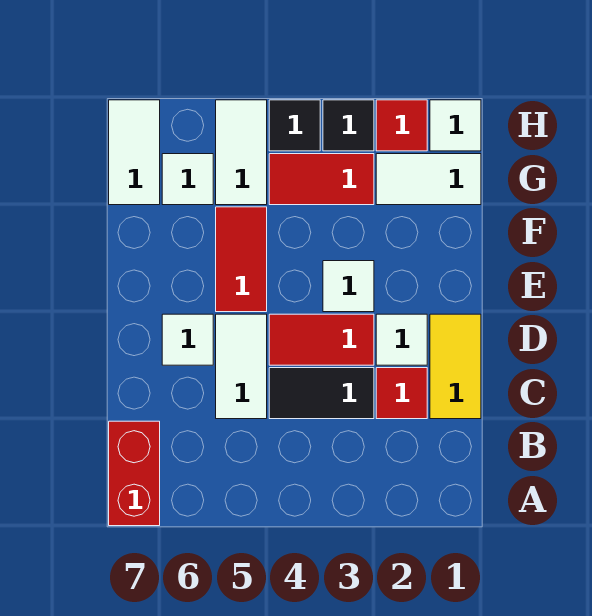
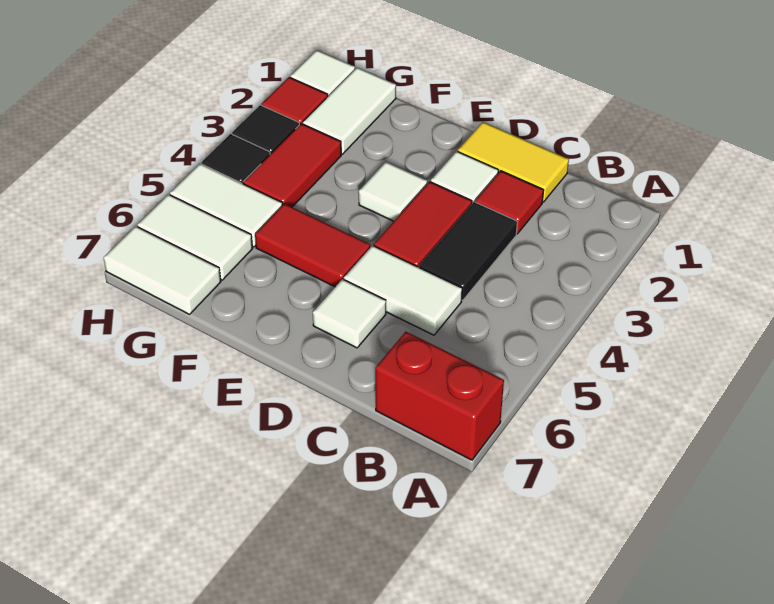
white 1x1 tile [162,154,213,205] -> white 1x2 tile [137,194,252,280]

